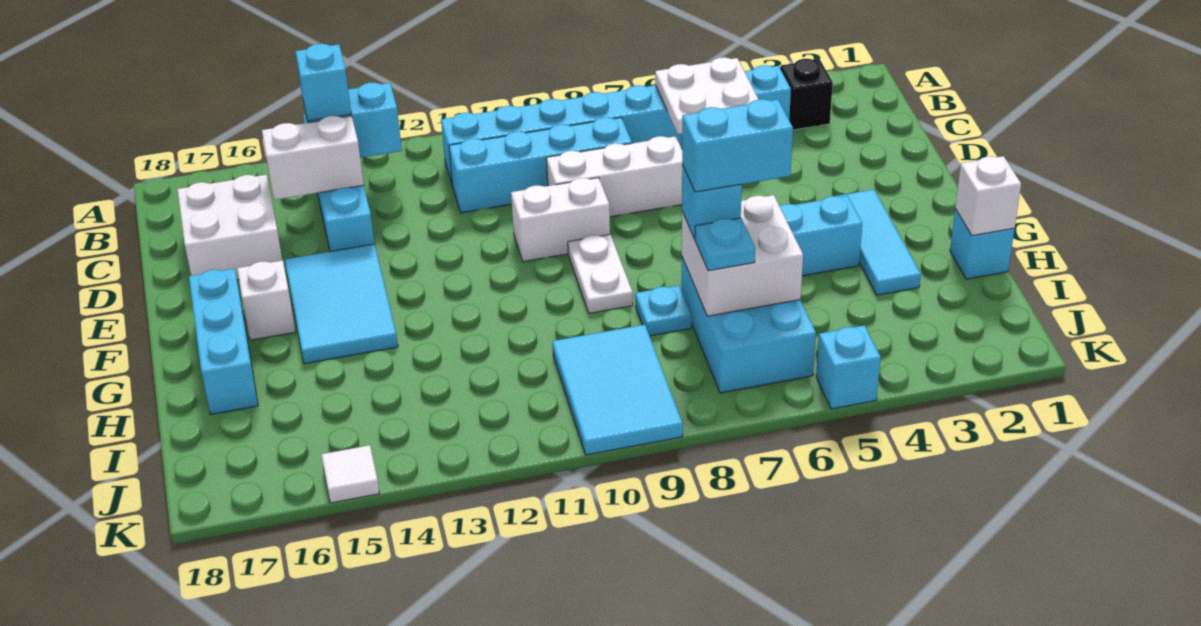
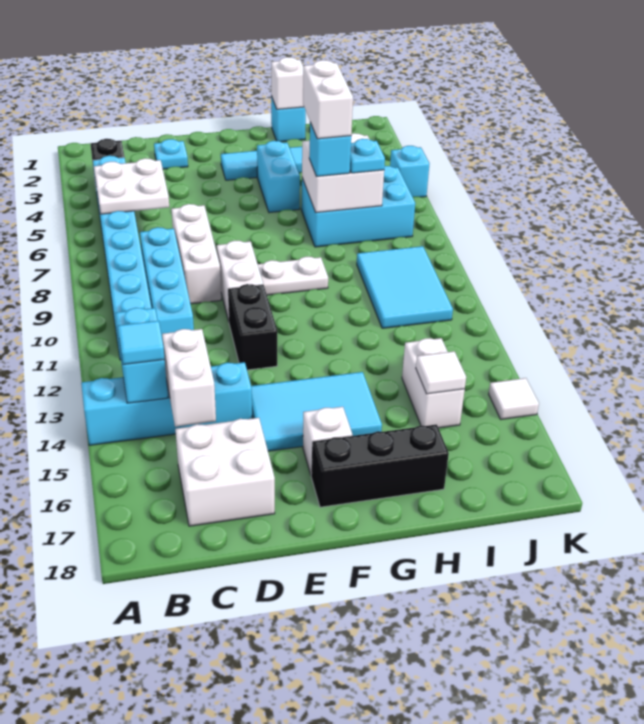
cyan 1x1 brick [296,44,351,121] -> cyan 1x1 tile [118,321,165,364]
none -> black 1x2 brick [228,284,277,370]
cyan 1x3 brick [189,269,258,414] -> black 1x3 brick [311,424,449,507]
cyan 1x2 brick [682,99,793,192] -> white 1x2 brick [303,60,353,139]
cyan 1x1 plate [635,285,691,336] -> cyan 1x1 plate moved to [154,139,188,169]
cyan 2x3 tile [552,325,683,455] -> cyan 2x3 tile turned to [357,246,453,328]
none -> white 1x2 brick [402,338,465,428]
none -> white 1x1 tile [416,351,466,394]

